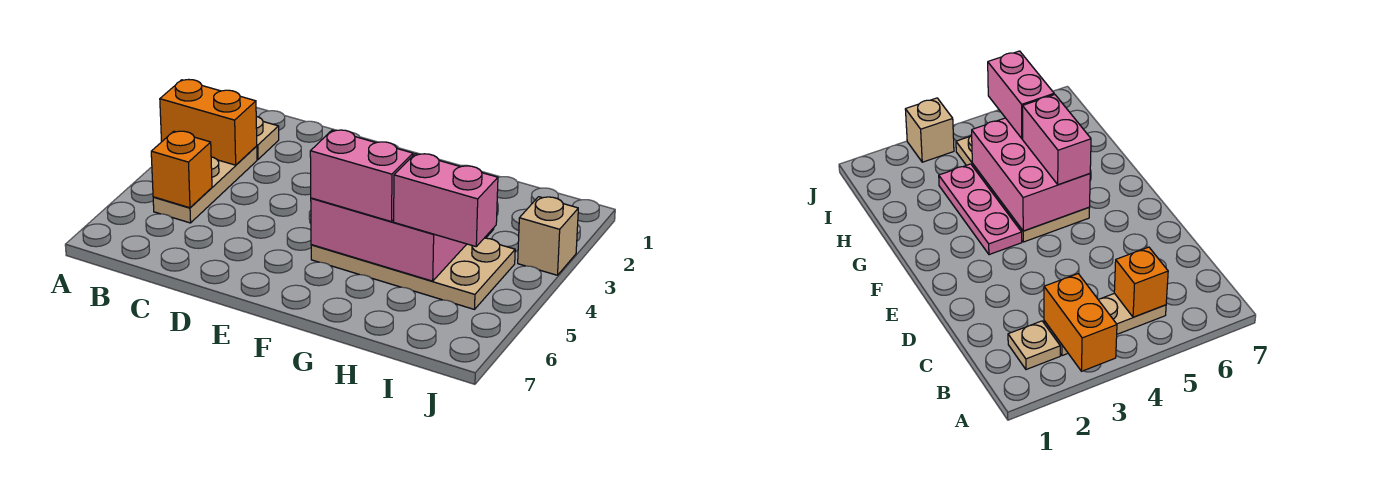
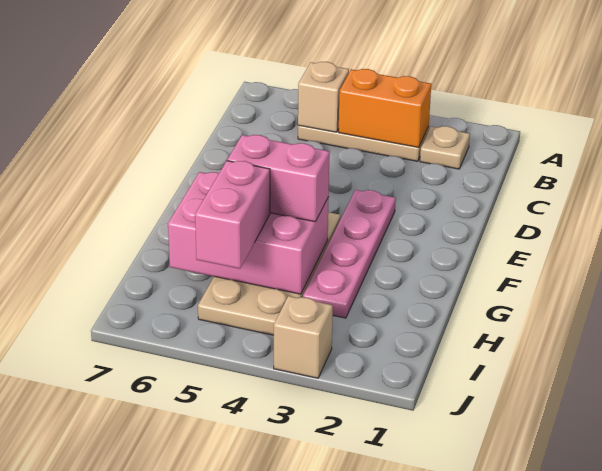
orange 1x2 brick [160,79,257,165] -> orange 1x2 brick turned to [339,69,431,147]
orange 1x1 brick [151,131,212,208] -> tan 1x1 brick [298,62,349,132]
pink 1x3 plate [939,164,1022,255] -> pink 1x4 plate [303,190,396,318]
pink 2x3 brick [311,198,466,281] -> pink 2x3 brick turned to [168,172,329,294]
pink 1x2 brick [310,130,413,222] -> pink 1x2 brick turned to [227,135,330,222]

